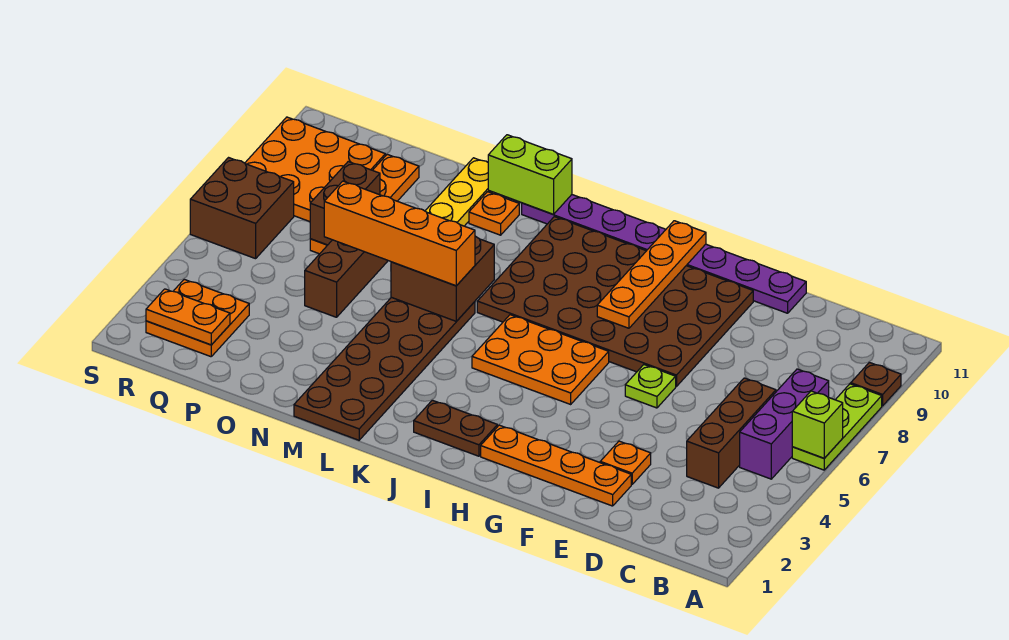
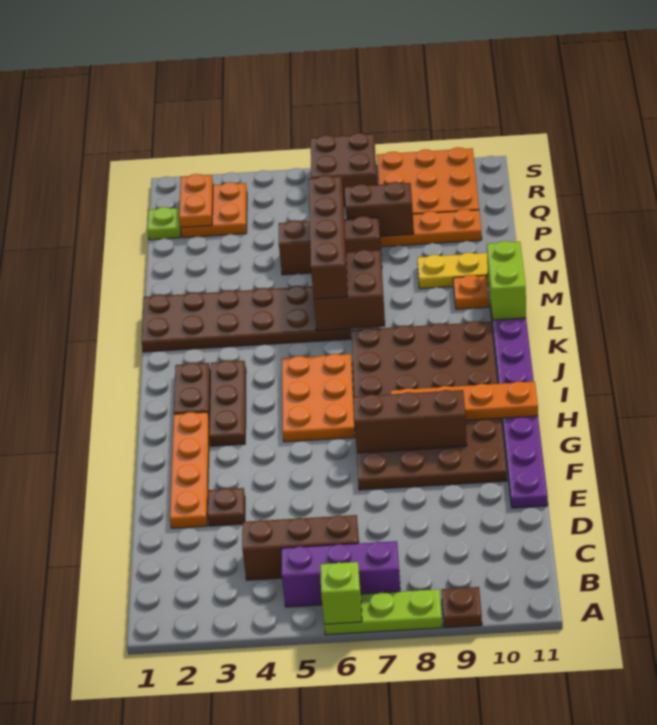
orange 1x1 plate [600,441,651,485] -> brown 1x1 plate [208,488,245,526]
lime 1x1 plate [625,365,676,408] -> lime 1x1 plate moved to [147,207,181,240]
none -> brown 1x3 brick [353,390,467,453]
none -> brown 1x3 plate [209,360,246,446]
orange 1x4 brick [324,181,475,286] -> brown 1x4 brick [309,175,348,299]

